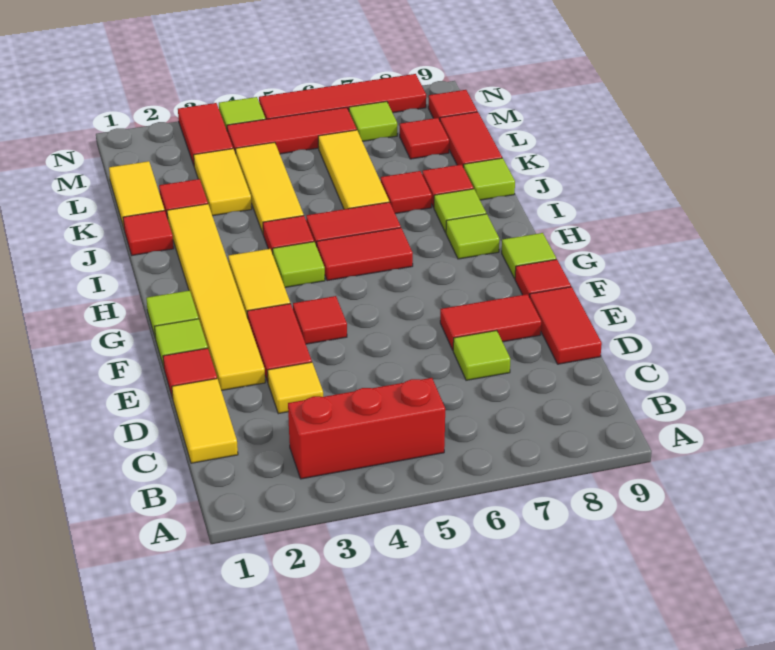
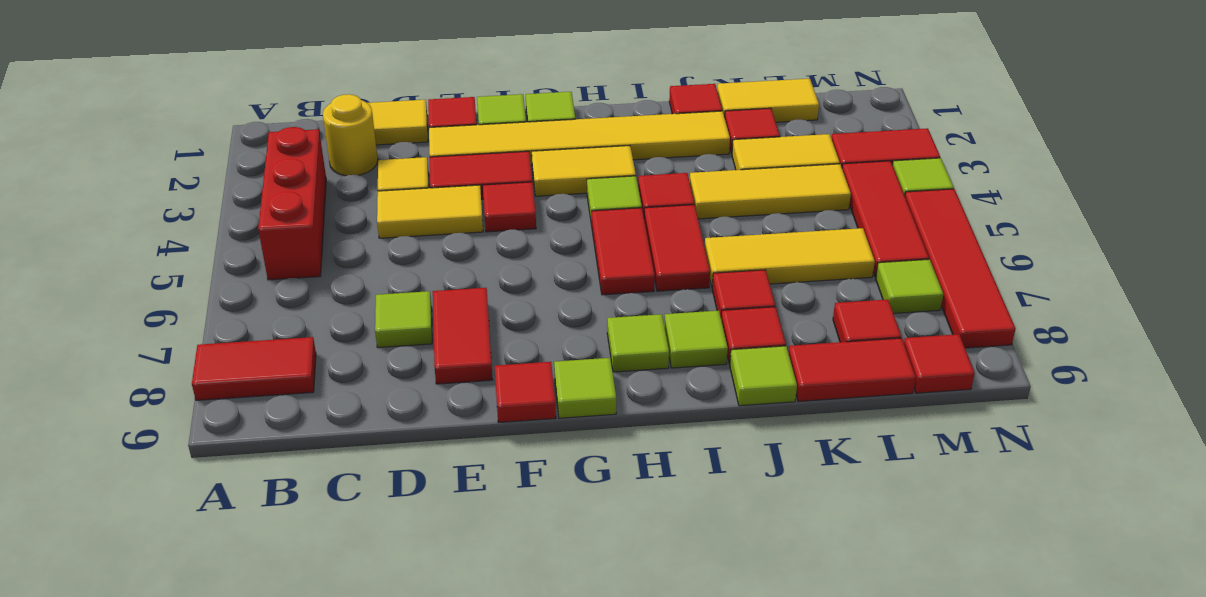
none -> yellow 1x1 round brick [323,94,378,176]
none -> yellow 1x2 tile [377,185,483,238]
red 1x2 tile [530,287,602,364] -> red 1x2 tile moved to [192,337,316,400]

